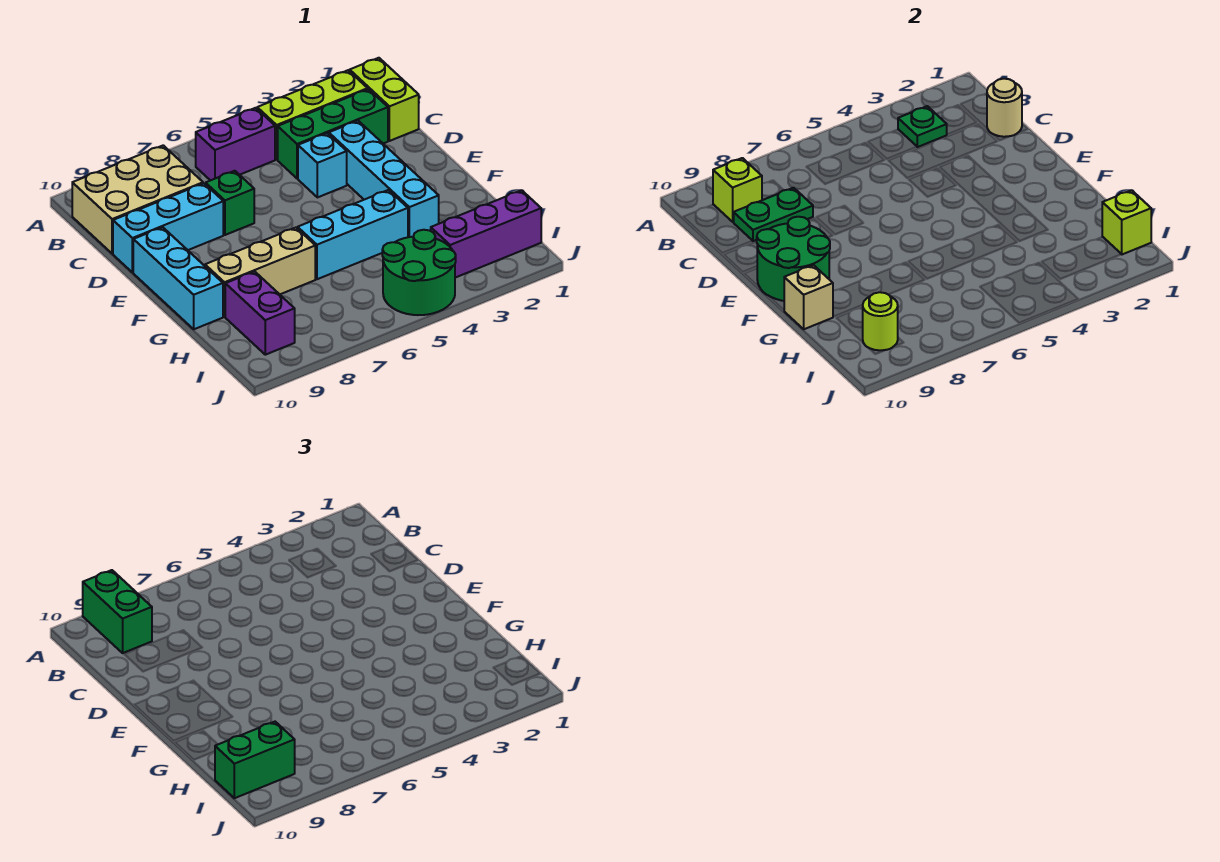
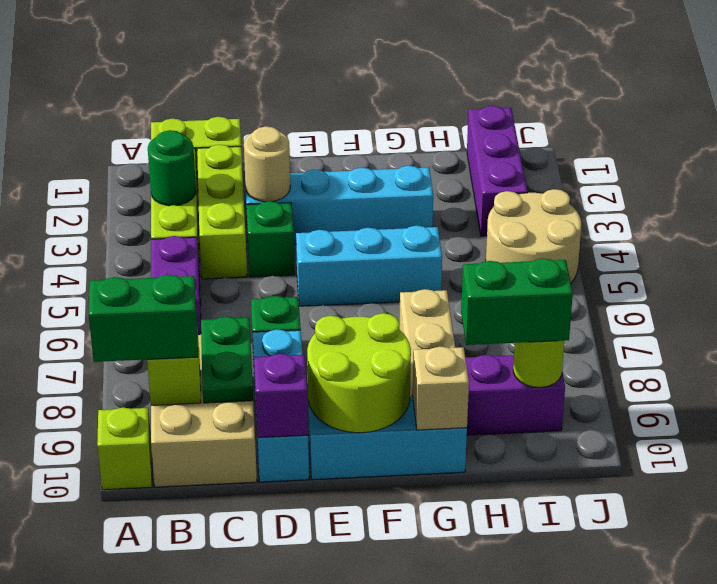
green 1x1 plate [898,106,947,147] -> green 1x1 round brick [148,130,196,206]
tan 1x1 round brick [987,79,1022,137] -> tan 1x1 round brick moved to [244,126,290,202]
green 1x3 brick [278,89,388,179] -> lime 1x3 brick [197,145,247,279]
cyan 1x1 brick [298,133,347,197] -> green 1x1 brick [246,201,295,277]
none -> purple 1x1 brick [254,354,308,438]
green 2x2 round brick [757,217,830,301] -> lime 2x2 round brick [307,313,411,433]
cyan 1x3 brick [298,190,408,279] -> cyan 1x3 brick turned to [296,226,442,306]
lime 1x1 brick [1102,190,1151,254] -> lime 1x1 brick moved to [97,407,152,490]
green 2x2 round brick [382,230,456,315] -> tan 2x2 round brick [486,189,581,282]
green 1x2 brick [215,722,295,798] -> green 1x2 brick turned to [461,258,573,345]

